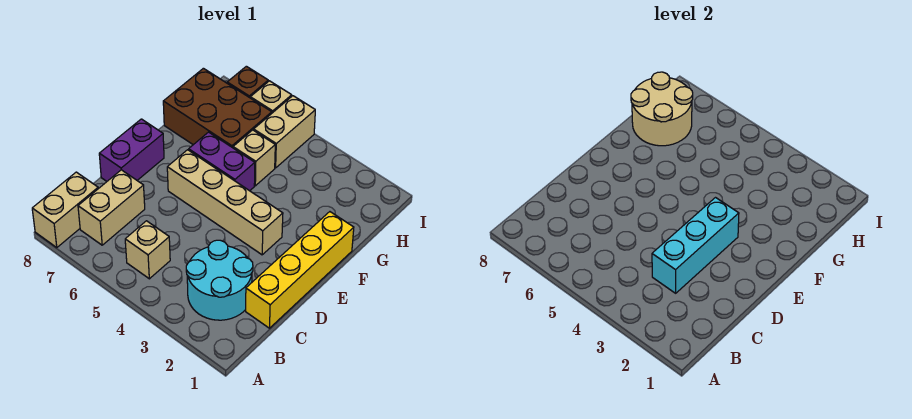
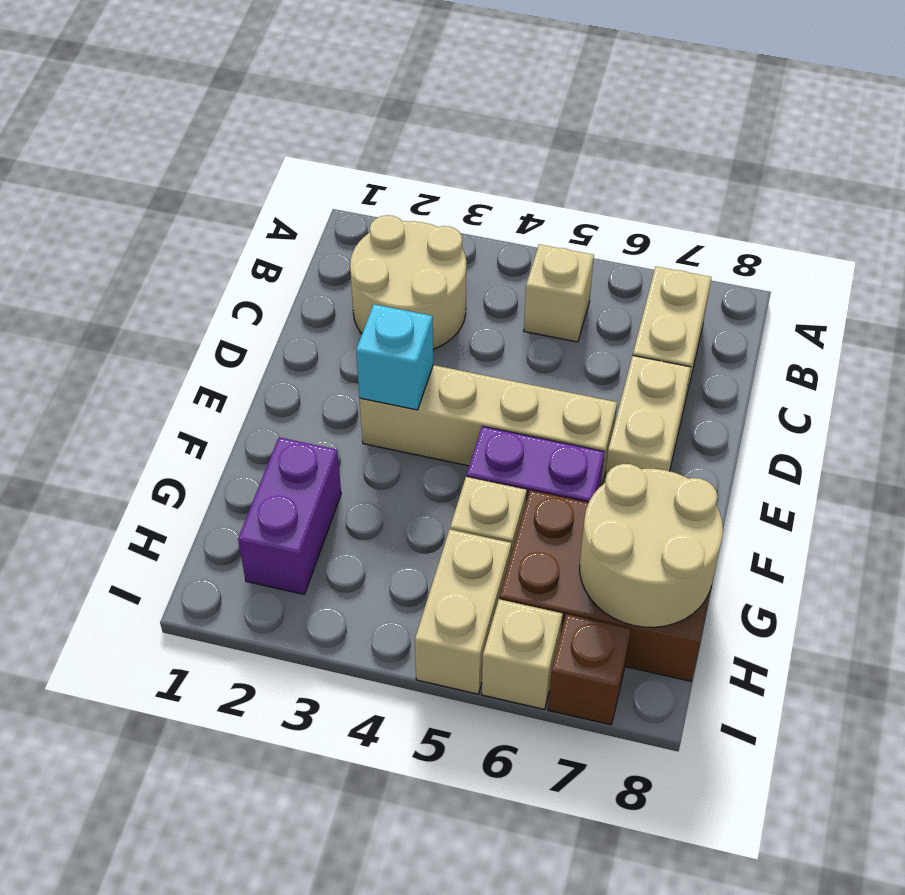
tan 1x2 brick [32,172,98,247] -> tan 1x2 brick moved to [604,355,691,483]
cyan 2x2 round brick [186,240,253,320] -> tan 2x2 round brick [350,215,466,349]
yellow 1x4 brick [246,212,354,328] -> none
cyan 1x3 brick [652,198,739,293] -> cyan 1x1 brick [356,304,433,410]
purple 1x2 brick [99,119,164,181] -> purple 1x2 brick moved to [238,437,341,594]

